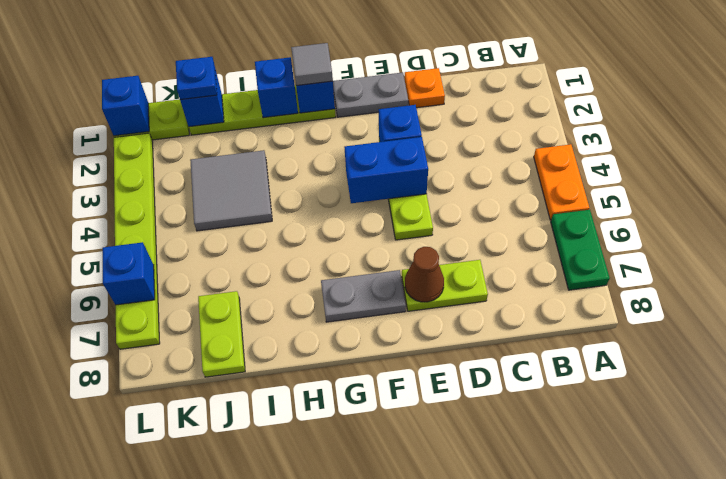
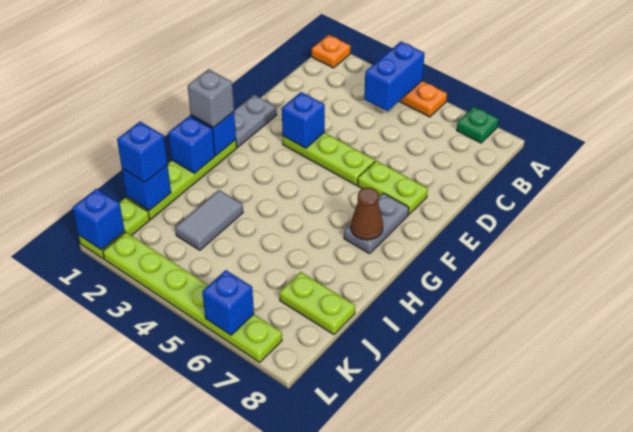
green 1x2 plate [551,210,610,290] -> green 1x1 plate [457,107,498,143]
orange 1x1 plate [405,68,445,108] -> orange 1x1 plate moved to [312,35,351,68]
lime 1x2 plate [402,260,488,311] -> lime 1x2 plate turned to [358,161,428,215]
blue 1x2 brick [345,137,428,203] -> blue 1x2 brick moved to [364,42,425,111]
brown 1x1 cone [405,247,444,302] -> brown 1x1 cone moved to [351,188,383,240]
grey 1x1 tile [291,43,333,86] -> grey 1x1 brick [188,69,234,128]
grey 2x2 tile [190,150,272,231] -> grey 1x2 tile [175,190,243,250]
blue 1x1 plate [176,57,217,100] -> blue 1x1 brick [117,122,168,182]

